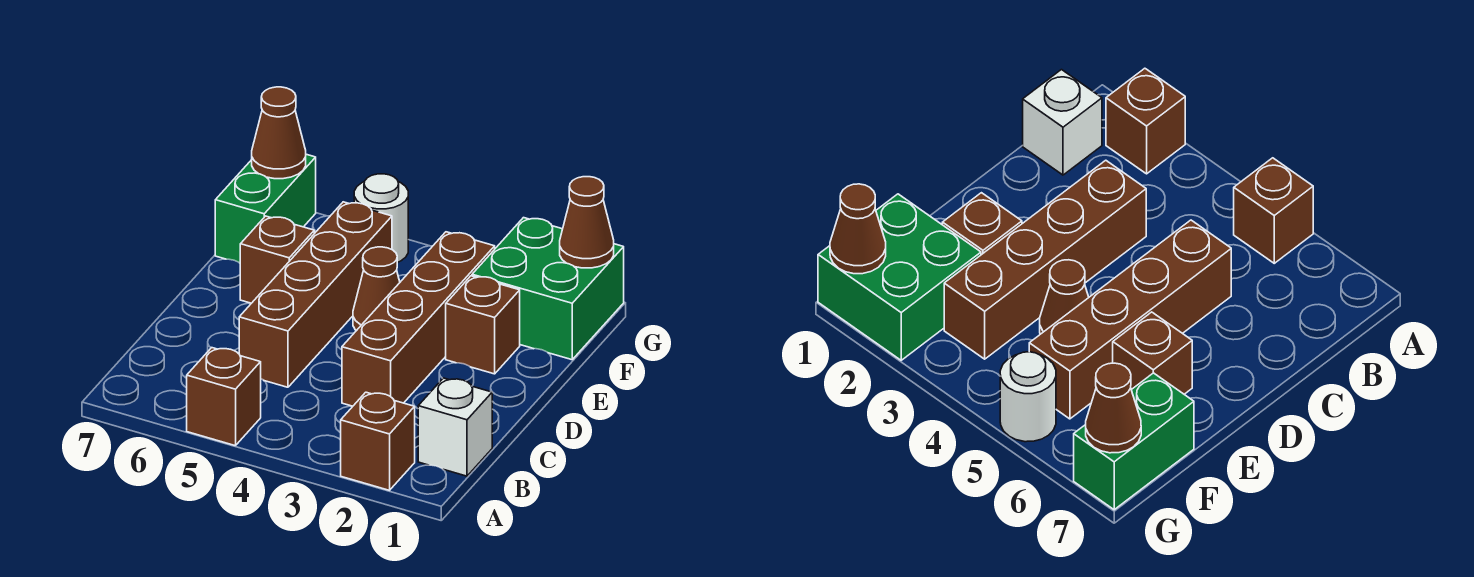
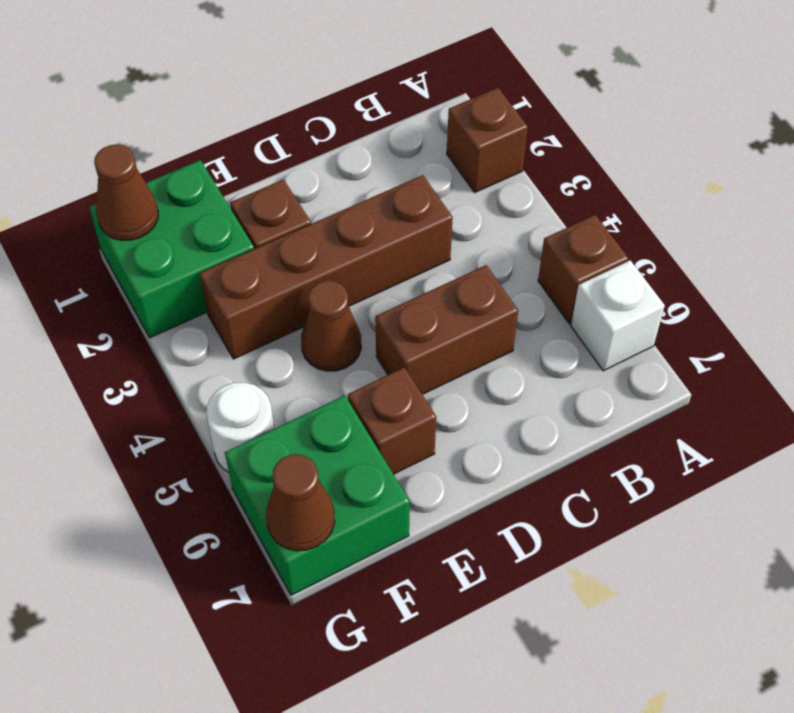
white 1x1 brick [418,378,492,476] -> white 1x1 brick moved to [571,260,665,371]
brown 1x4 brick [239,202,392,387] -> brown 1x2 brick [375,265,518,394]
green 1x2 brick [215,154,316,263] -> green 2x2 brick [225,396,410,595]

